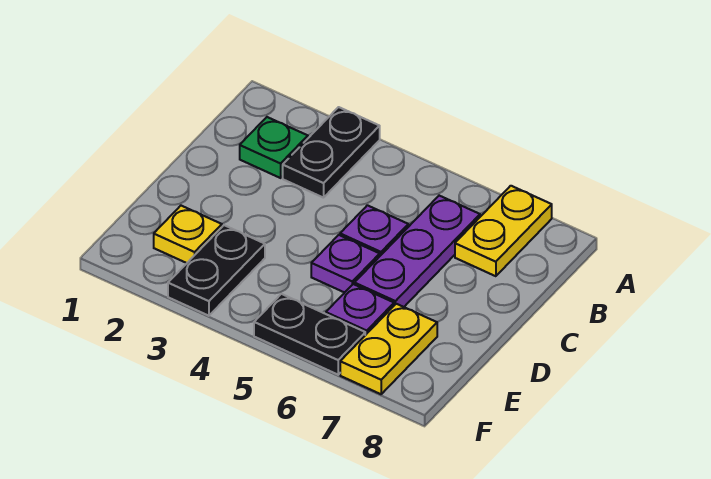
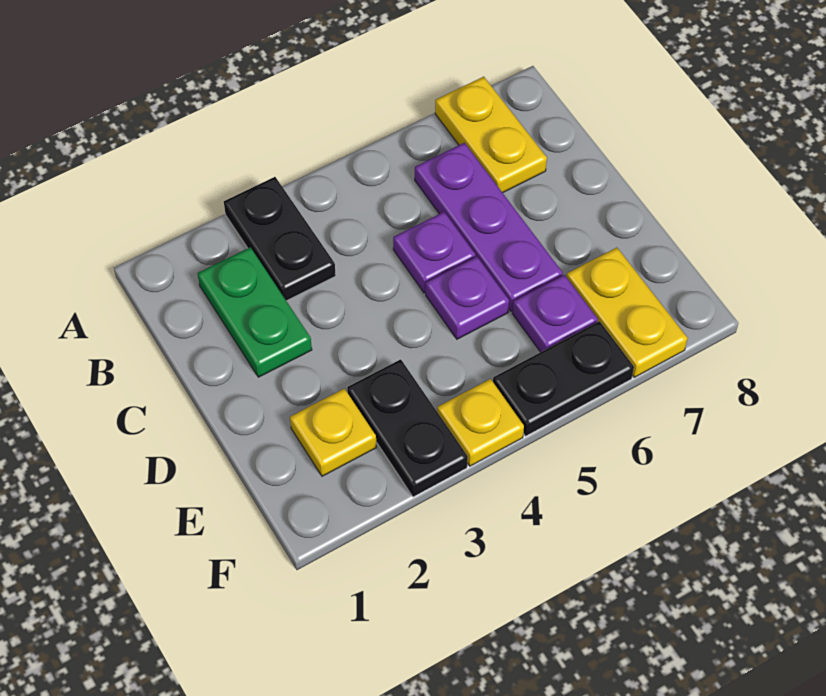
green 1x1 plate [240,117,308,178] -> green 1x2 plate [198,247,312,377]
none -> yellow 1x1 plate [437,379,524,466]

